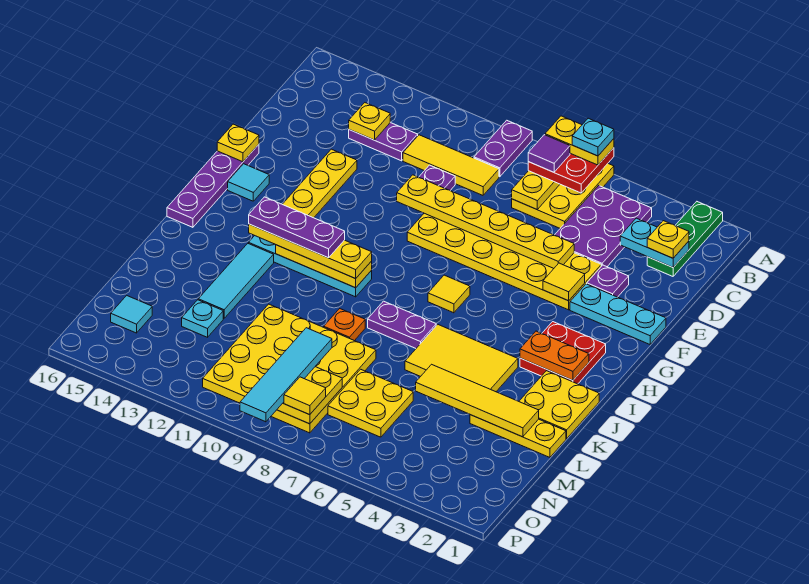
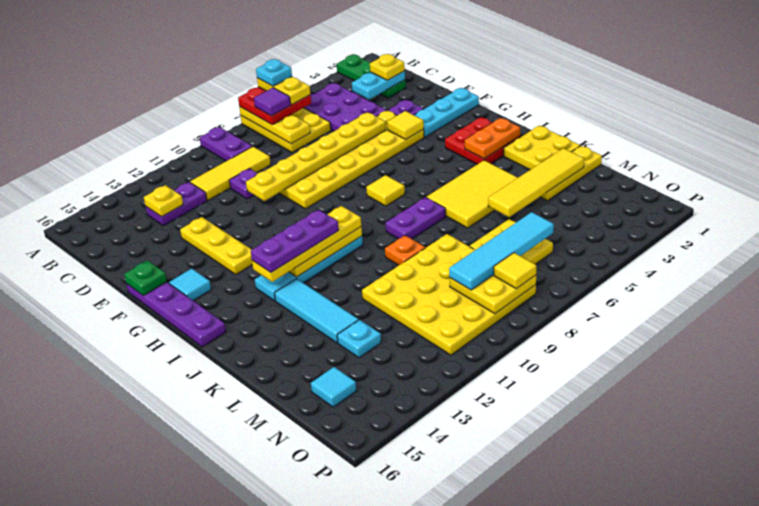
yellow 1x2 plate [545,116,614,165] -> yellow 1x2 plate turned to [257,77,310,105]
yellow 1x1 plate [217,124,259,162] -> green 1x1 plate [124,261,167,296]
cyan 1x4 tile [240,328,332,422] -> cyan 1x4 tile turned to [449,212,554,290]

